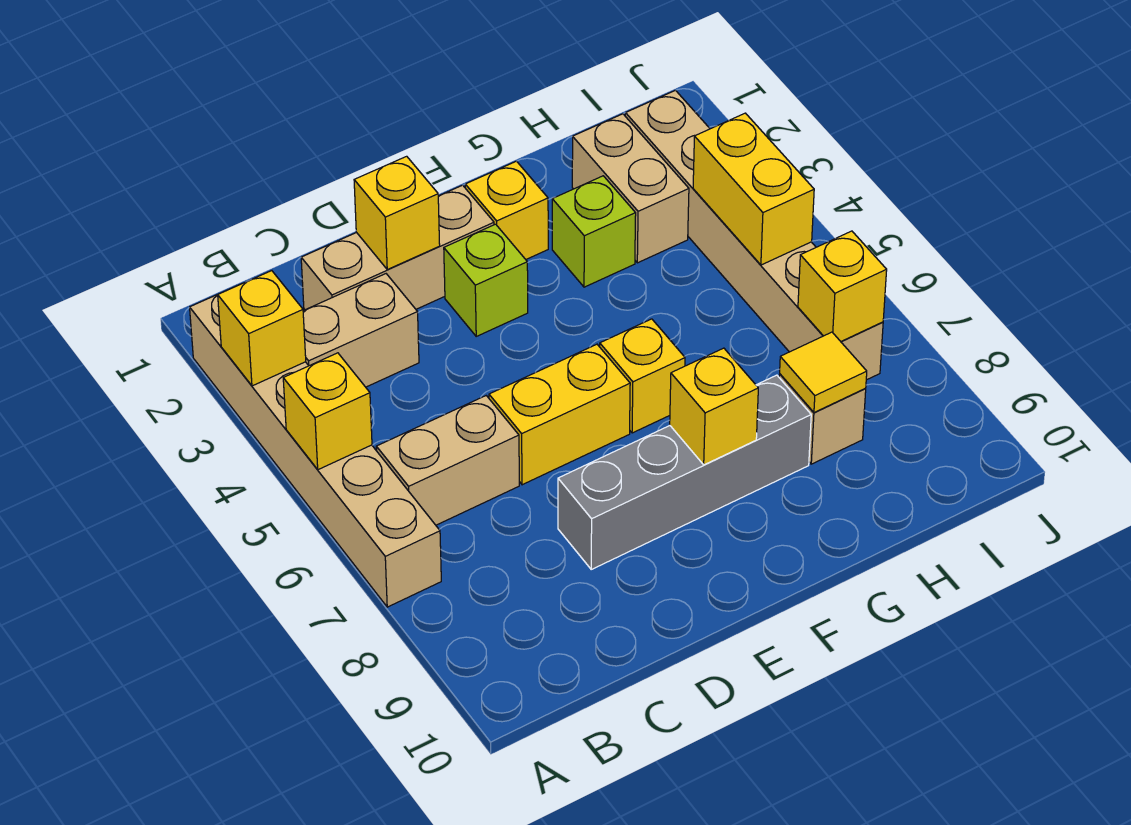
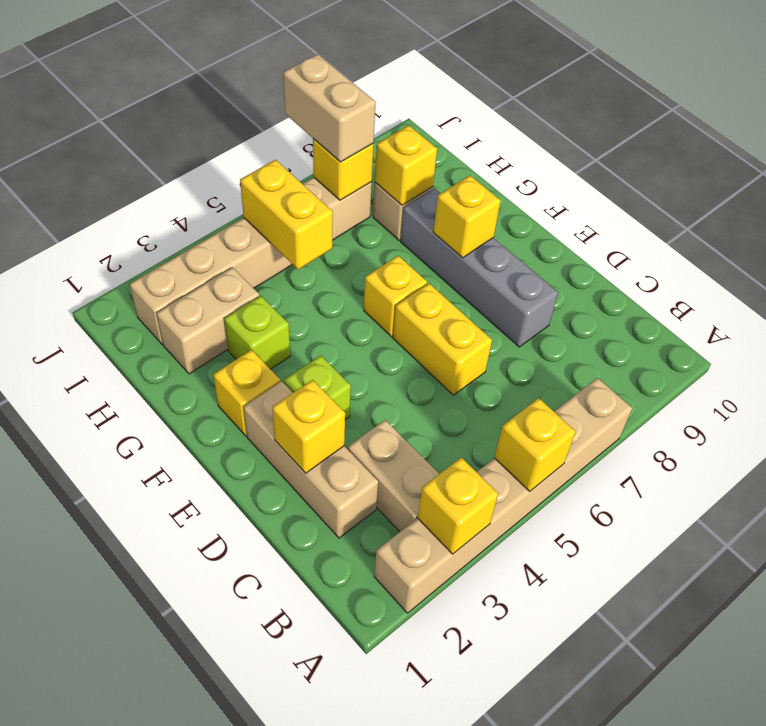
tan 1x2 brick [376,396,519,525] -> tan 1x2 brick moved to [283,54,376,162]
yellow 1x1 tile [780,332,867,412] -> yellow 1x1 brick [375,125,437,205]
yellow 1x2 brick [693,113,814,265] -> yellow 1x2 brick turned to [240,160,333,269]

